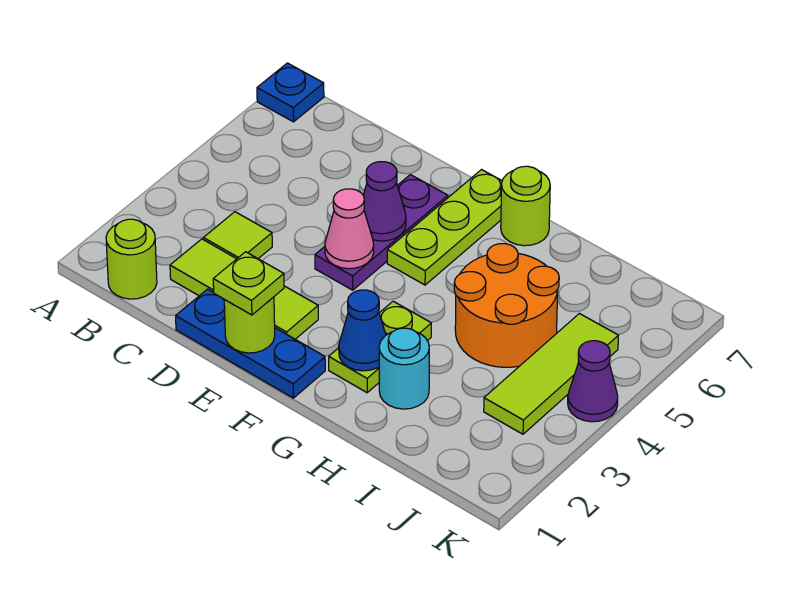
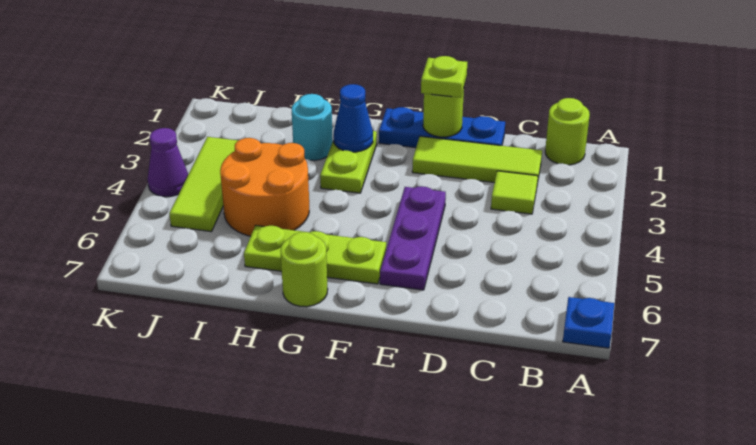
pink 1x1 cone [325,189,374,269] -> none
purple 1x1 cone [363,162,406,241] -> none
lime 1x3 plate [387,170,502,285] -> lime 1x3 plate turned to [244,225,386,284]

